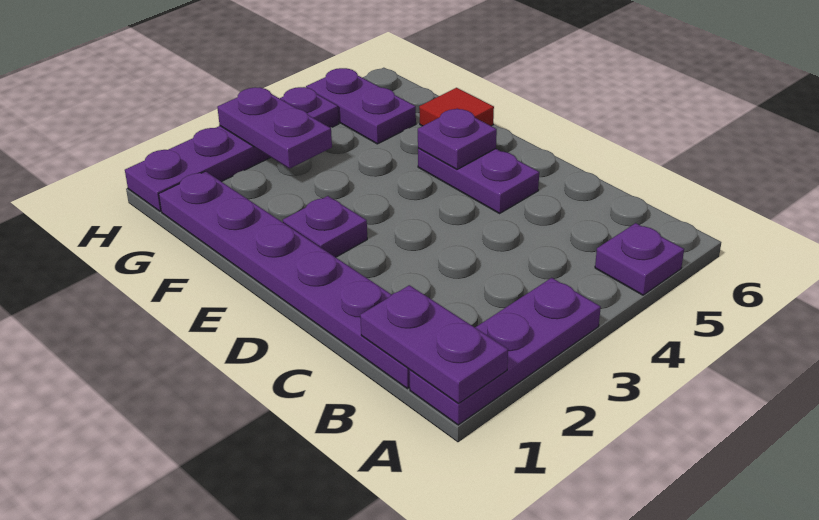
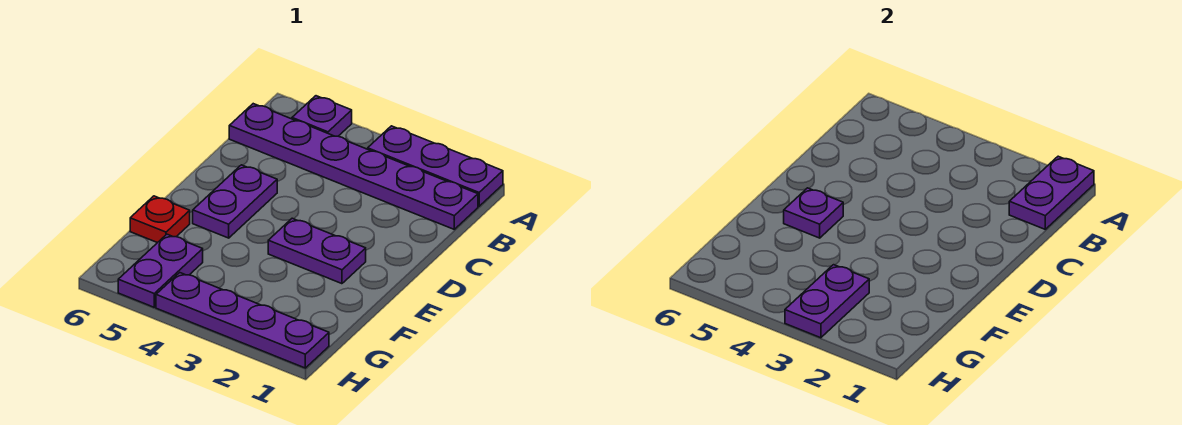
purple 1x6 plate [159,171,410,389] -> purple 1x6 plate turned to [229,104,478,229]
purple 1x1 plate [283,196,367,257] -> purple 1x2 plate [268,218,366,284]
red 1x1 tile [419,88,494,126] -> red 1x1 plate [130,196,190,243]

